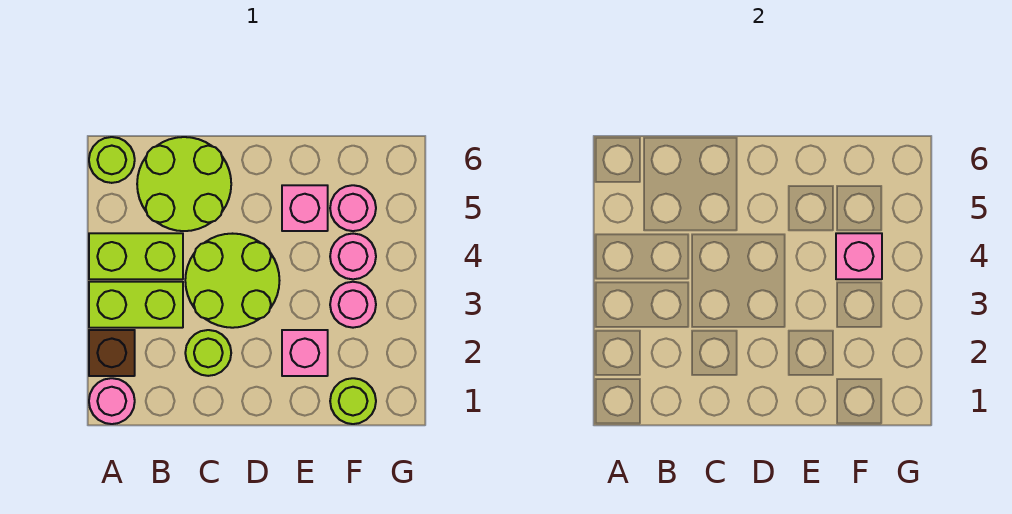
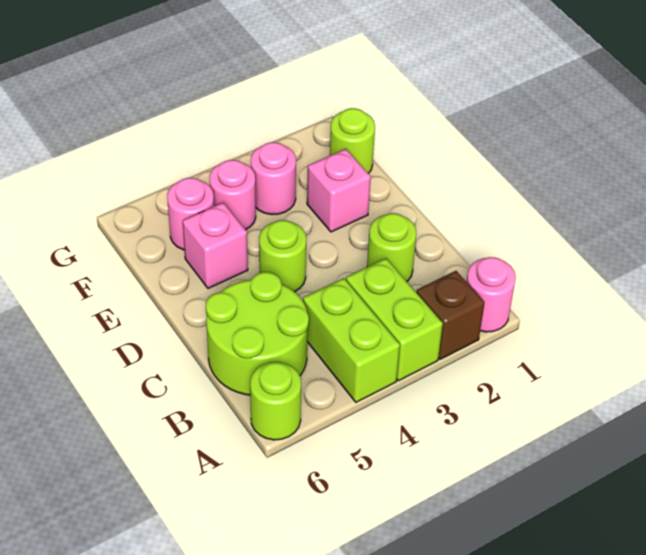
lime 2x2 round brick [185,234,280,328] -> lime 1x1 round brick [259,220,306,292]
pink 1x1 brick [836,233,882,279] -> none

